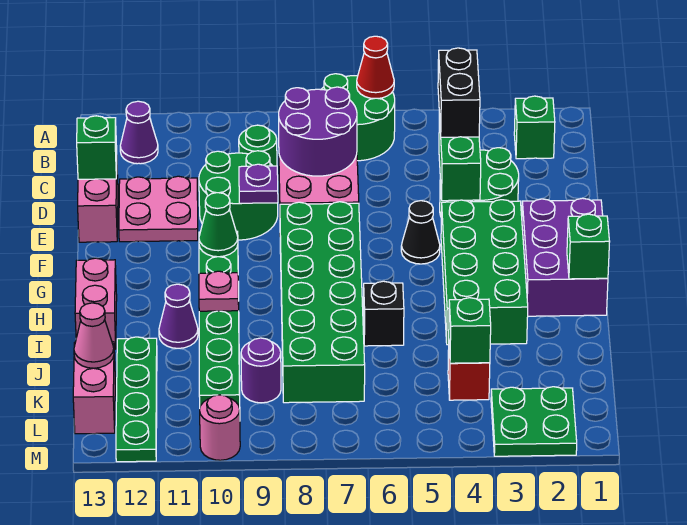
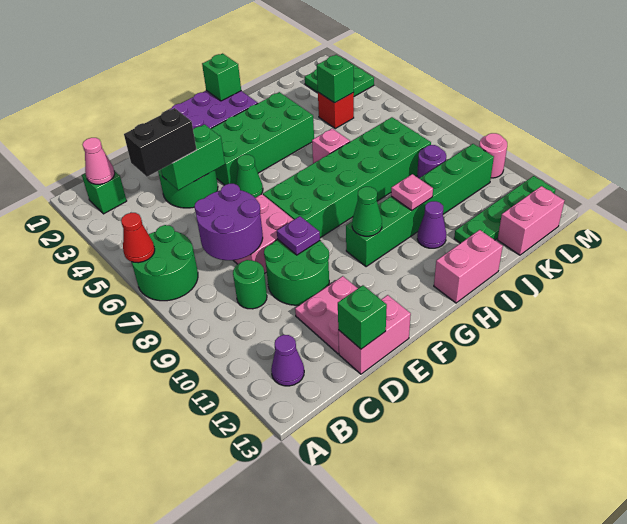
black 1x1 cone [401,201,440,264] -> green 1x1 cone [236,155,263,198]
black 1x1 brick [364,281,404,346] -> pink 1x1 brick [312,129,350,163]
pink 1x1 cone [74,303,114,368] -> pink 1x1 cone moved to [83,138,115,184]

